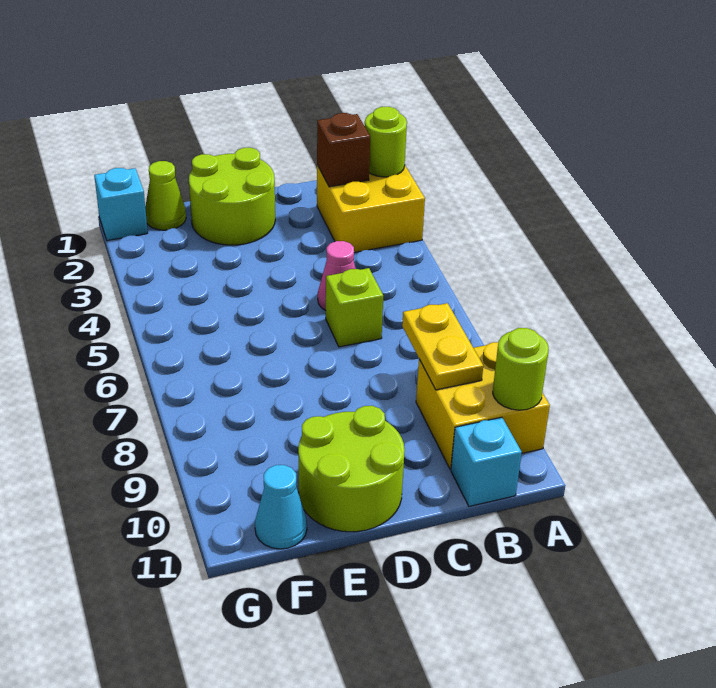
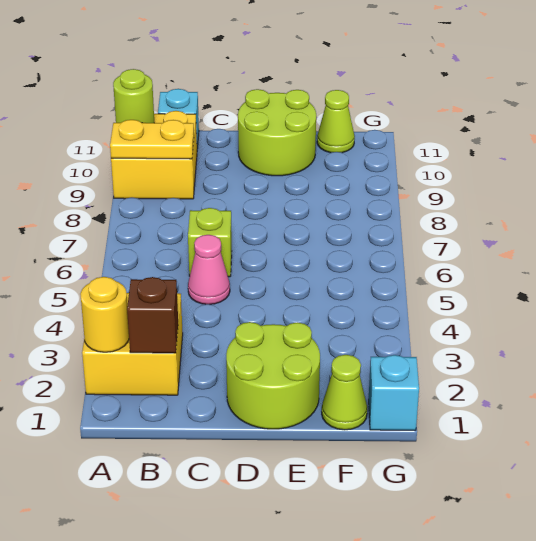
lime 1x1 round brick [365,107,407,177] -> yellow 1x1 round brick [80,277,129,352]
yellow 1x2 plate [402,303,483,390] -> yellow 1x2 plate turned to [110,120,194,159]
cyan 1x1 cone [255,465,307,549] -> lime 1x1 cone [317,90,355,153]

